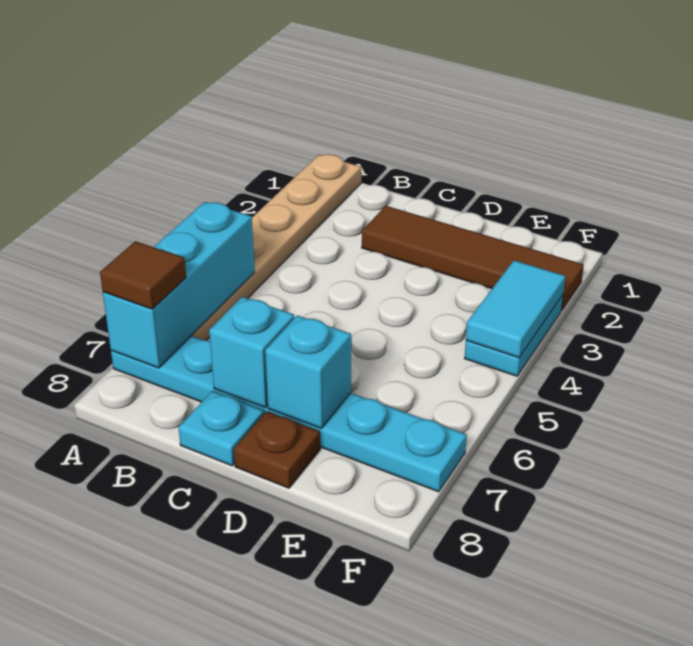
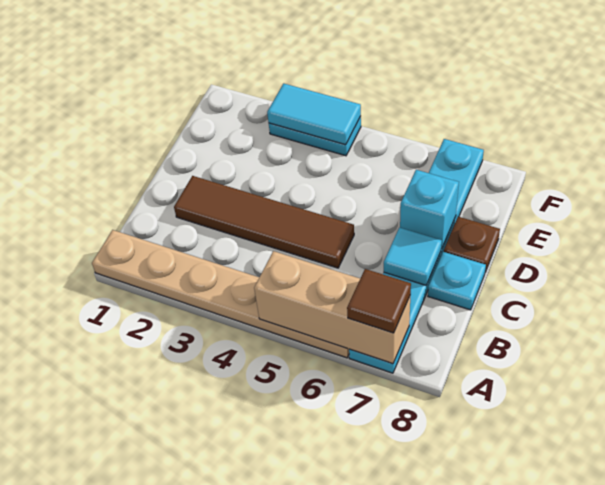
cyan 1x3 brick [103,202,255,368] -> tan 1x3 brick [254,251,410,364]
brown 1x4 tile [362,206,584,311] -> brown 1x4 tile turned to [174,176,354,268]
cyan 1x1 brick [209,297,294,407] -> cyan 1x1 tile [384,228,442,285]

